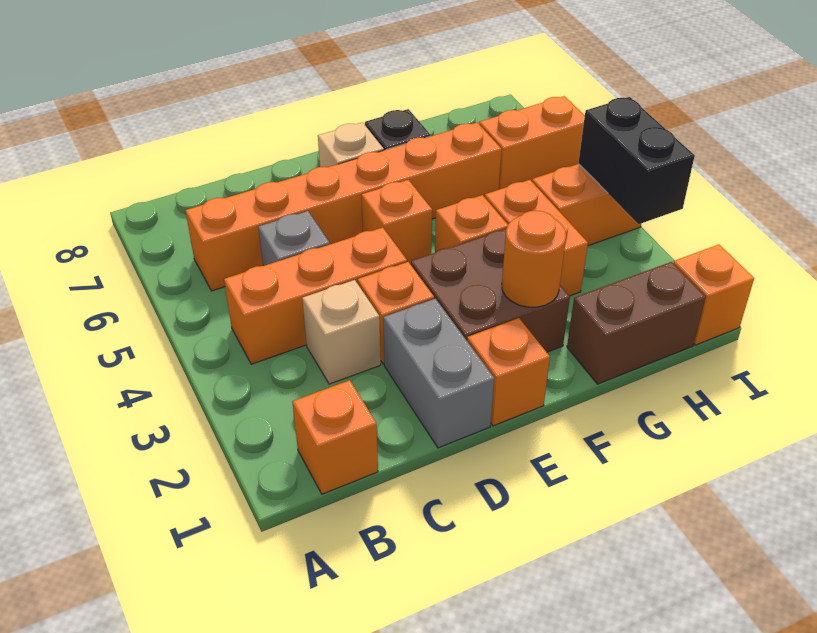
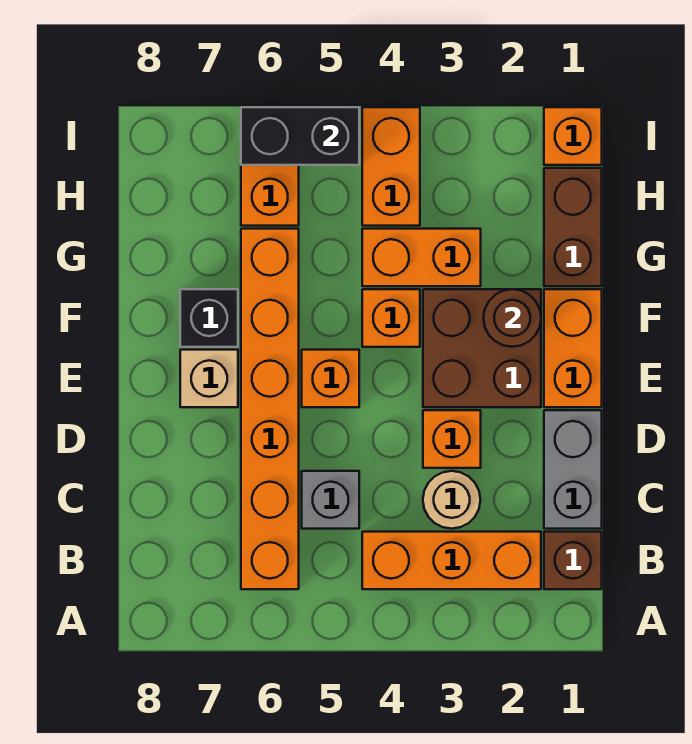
orange 1x1 brick [292,380,378,494] -> brown 1x1 brick [544,532,602,589]
orange 1x3 brick [224,227,407,364] -> orange 1x3 brick turned to [362,532,541,589]
tan 1x1 brick [302,280,381,384] -> tan 1x1 round brick [423,471,480,529]
grey 1x2 brick [383,299,494,448] -> grey 1x2 brick turned to [544,410,602,529]
orange 1x1 brick [467,318,550,426] -> orange 1x2 brick [544,289,602,407]
orange 1x1 round brick [502,211,566,307] -> brown 1x1 round brick [484,289,541,347]
black 1x2 brick [578,97,695,224] -> black 1x2 brick moved to [241,107,359,165]

